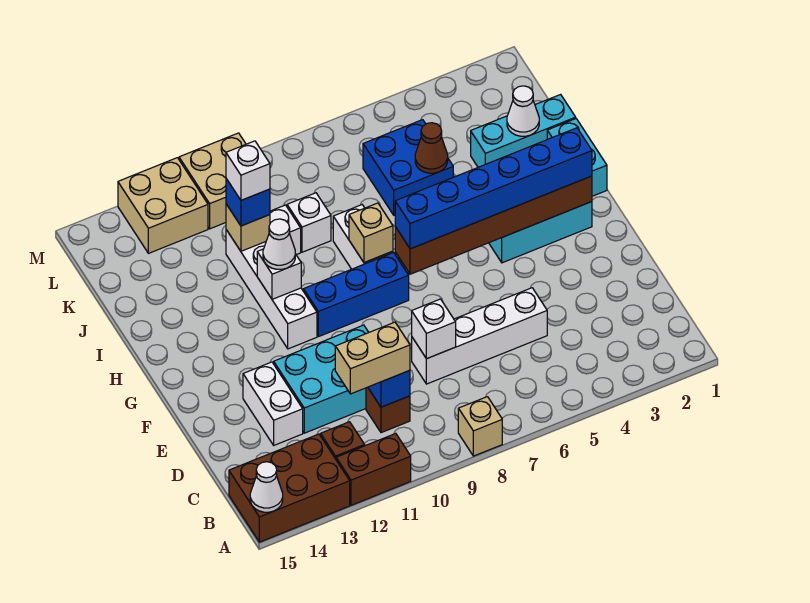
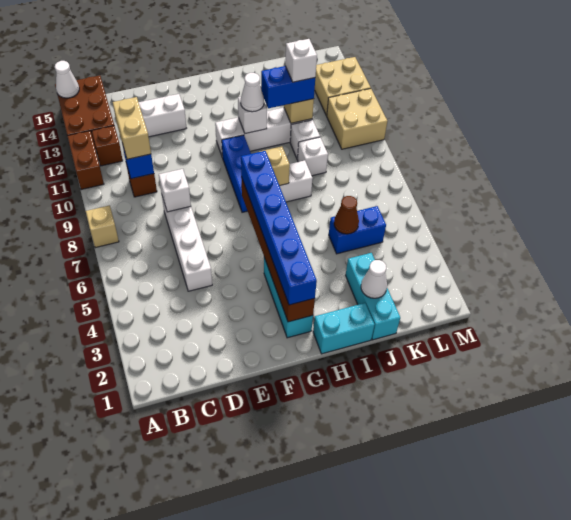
cyan 2x3 brick [274,325,369,433] -> none
blue 2x2 brick [363,120,453,215] -> blue 1x2 brick [329,206,386,254]
blue 1x1 brick [226,179,270,226] -> blue 1x2 brick [261,66,315,108]

